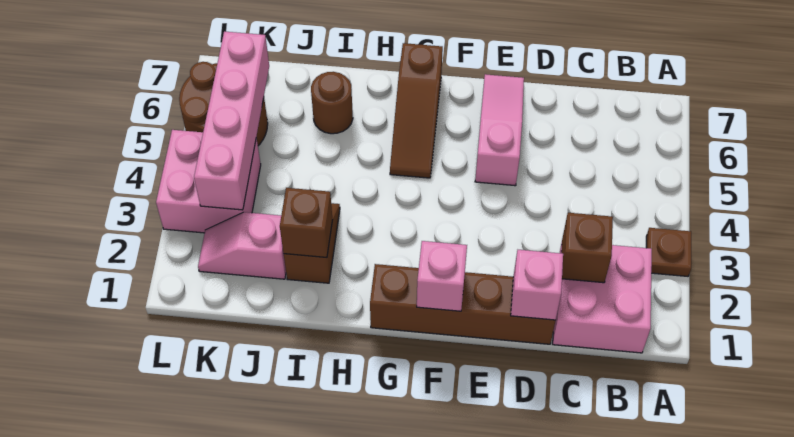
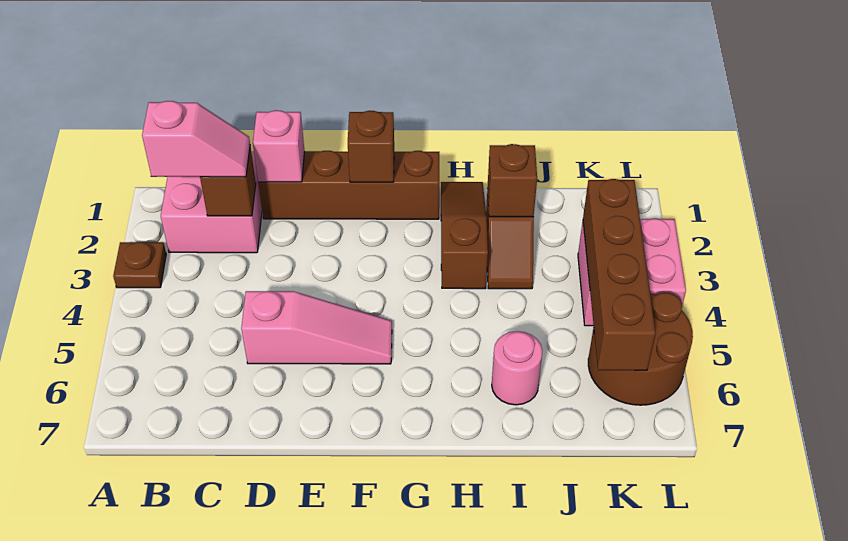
pink 1x3 slope [475,74,524,186] -> pink 1x3 slope turned to [241,291,392,364]
pink 1x1 brick [417,241,467,311] -> brown 1x1 brick [348,111,394,182]
brown 1x3 slope [390,43,443,178] -> brown 1x3 slope moved to [441,182,488,289]
brown 1x1 round brick [311,72,353,134] -> pink 1x1 round brick [492,331,543,405]
pink 1x2 slope [198,212,286,279] -> pink 1x2 slope moved to [142,101,250,177]
pink 1x4 brick [194,32,269,210] -> brown 1x4 brick [583,179,656,370]

